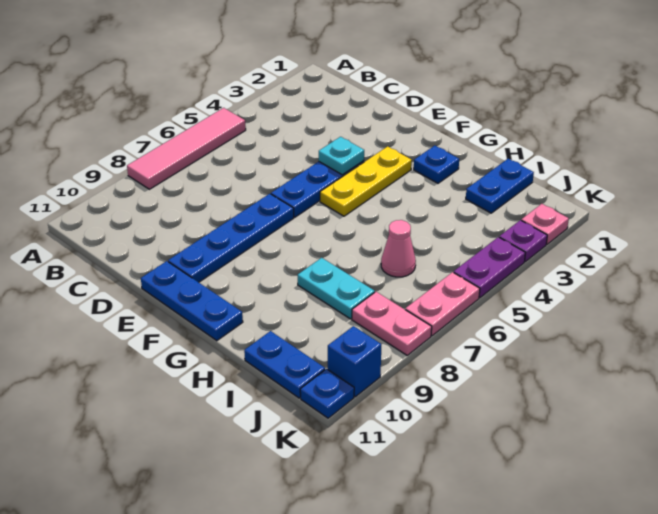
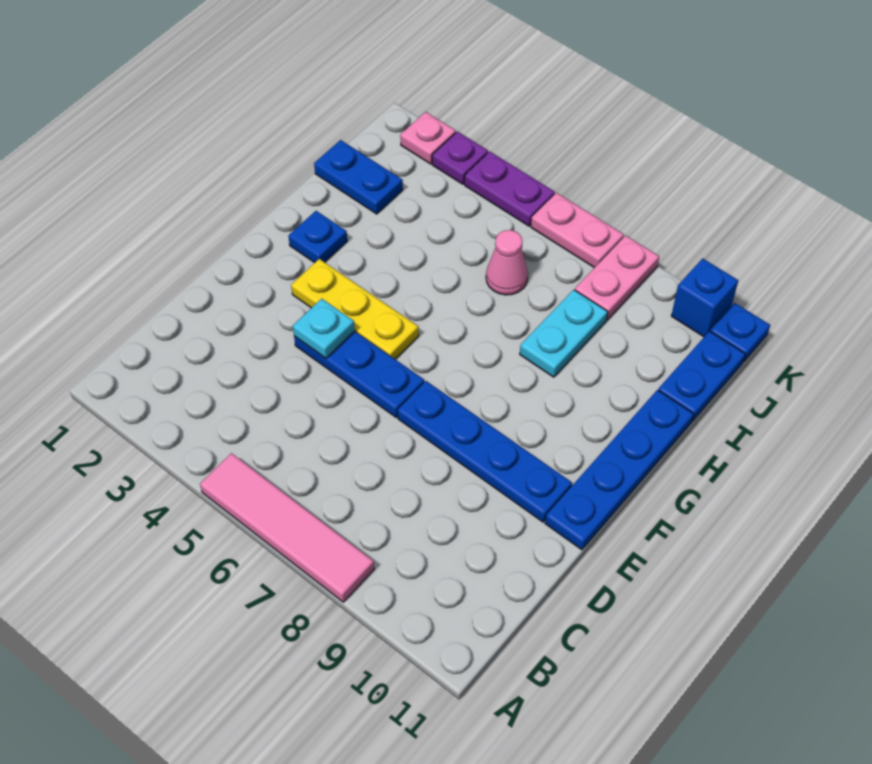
blue 1x3 plate [141,261,243,341] -> blue 1x4 plate [545,390,694,550]

